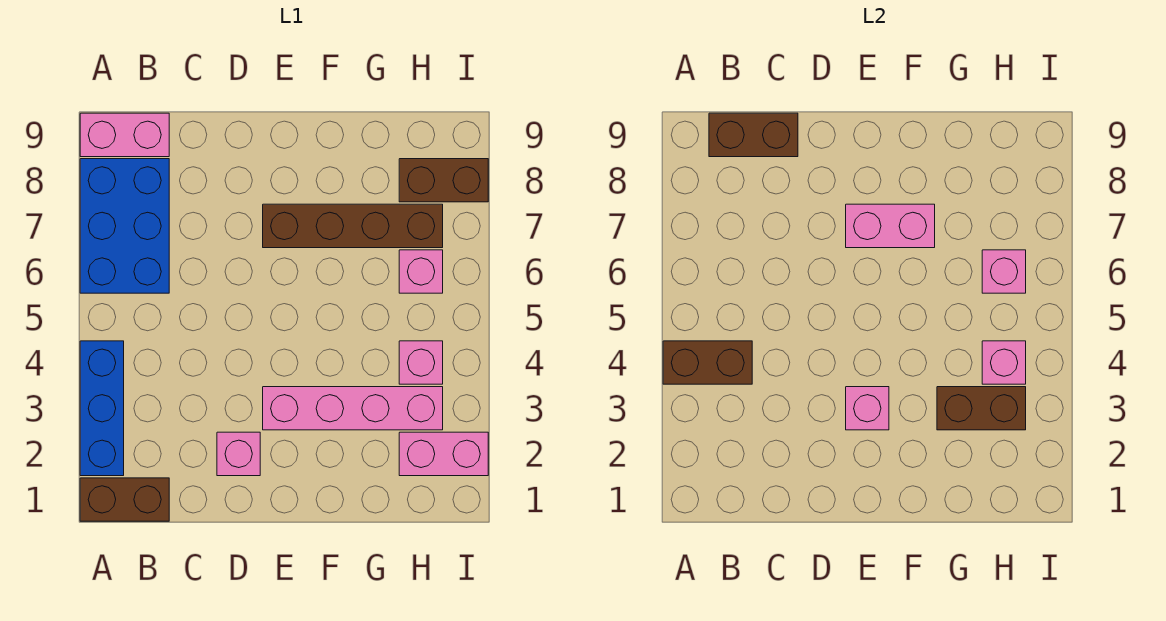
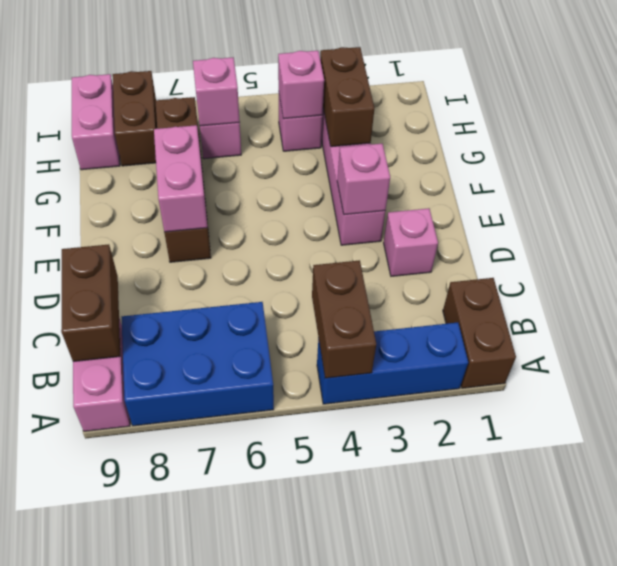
pink 1x2 brick [399,432,488,476] -> pink 1x2 brick moved to [72,74,120,170]

